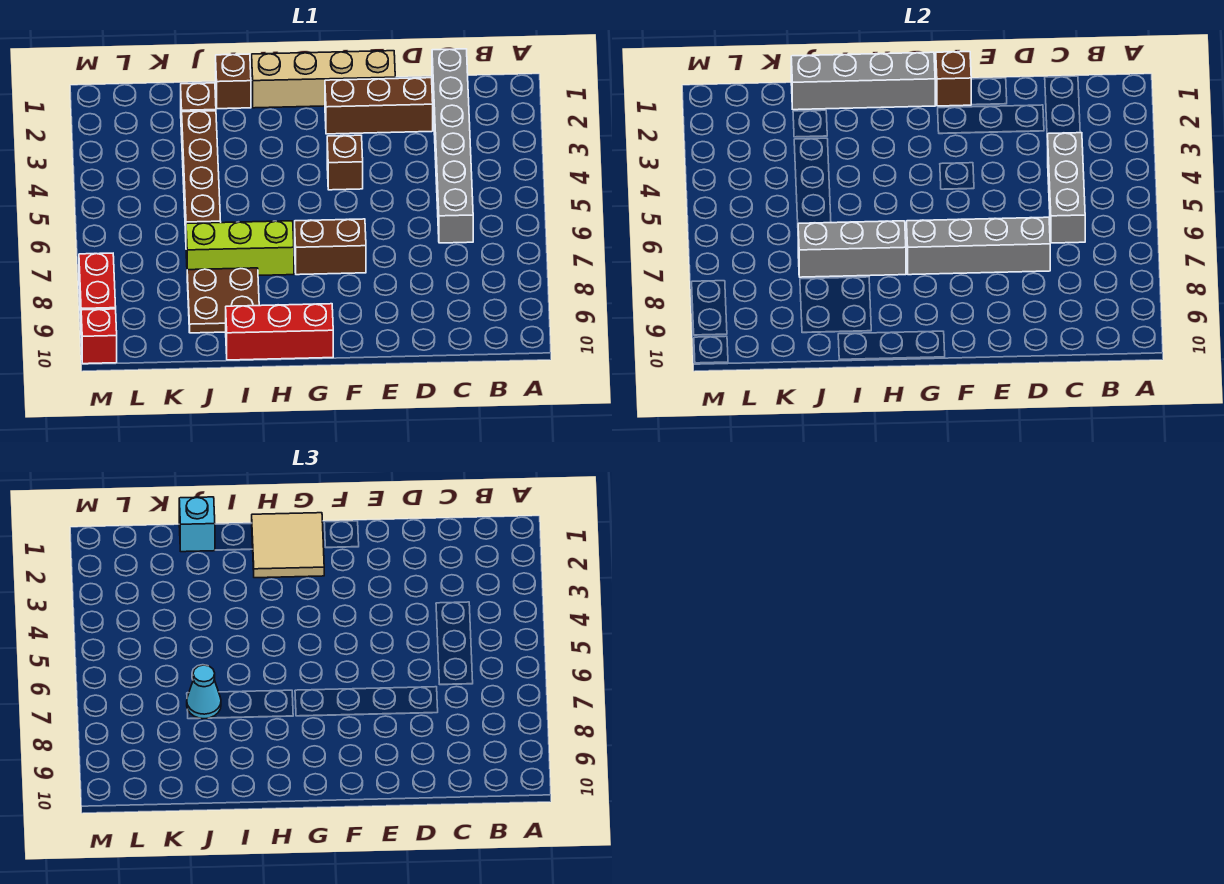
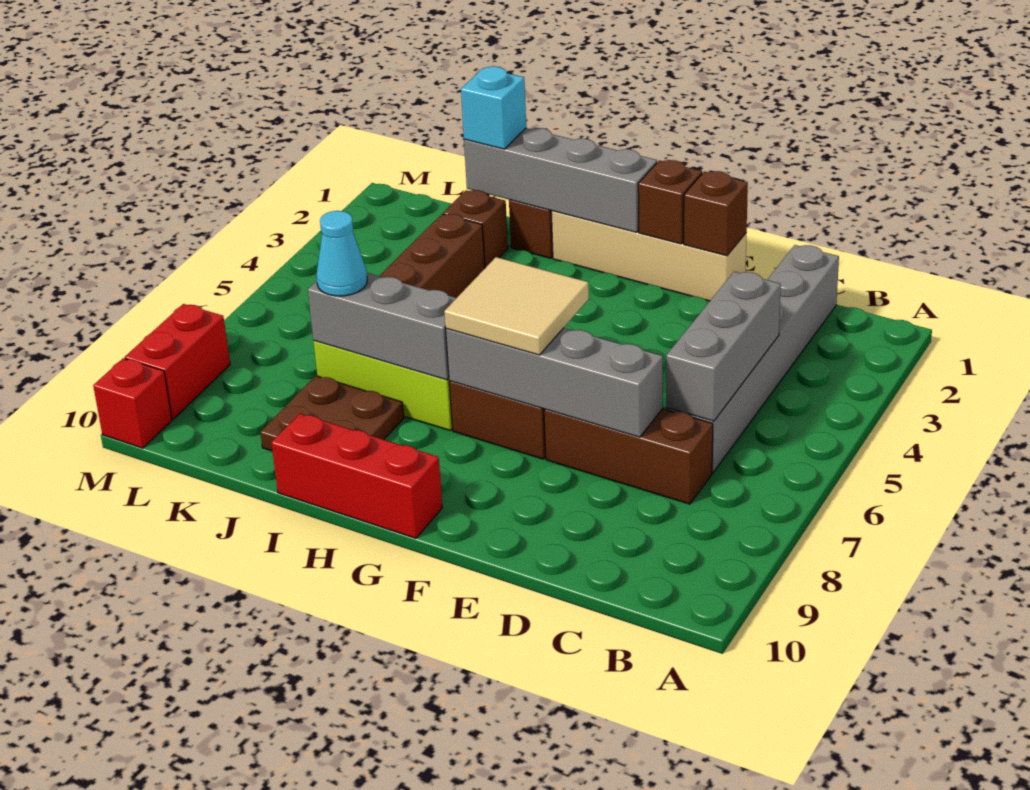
brown 1x3 brick [325,78,433,134] -> brown 1x3 brick moved to [544,409,713,504]
brown 1x1 brick [327,135,363,190] -> brown 1x1 brick moved to [684,171,748,256]
tan 2x2 tile [252,513,324,578] -> tan 2x2 tile moved to [444,257,589,355]

